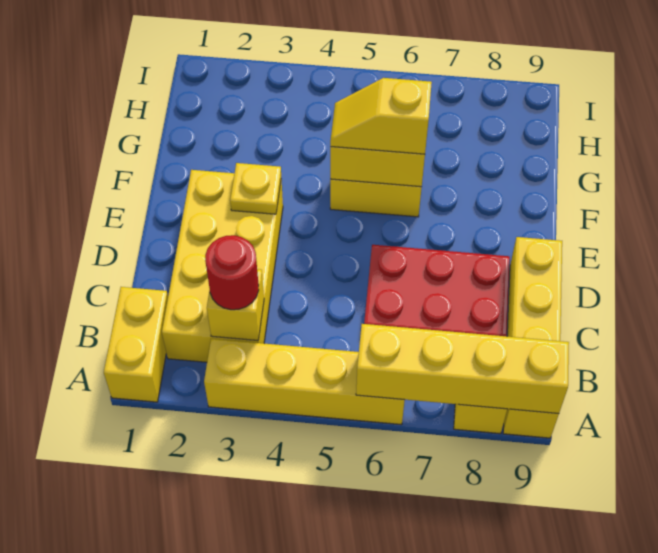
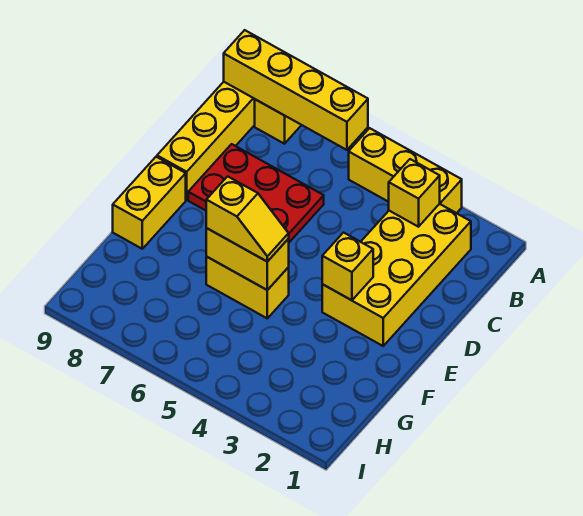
yellow 1x2 brick [104,287,168,402] -> yellow 1x2 brick moved to [113,157,186,249]
yellow 1x4 brick [204,339,405,425] -> yellow 1x3 brick [349,128,462,213]
red 1x1 round brick [205,235,259,310] -> none
yellow 1x1 plate [230,163,281,214] -> yellow 1x1 brick [322,233,373,300]

